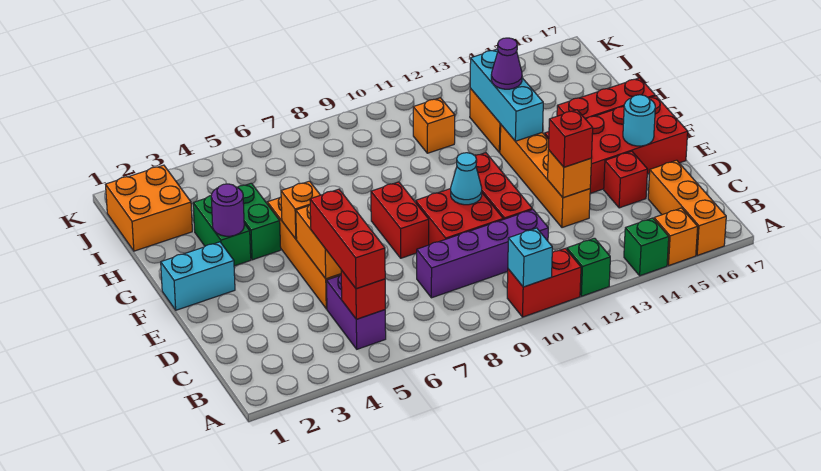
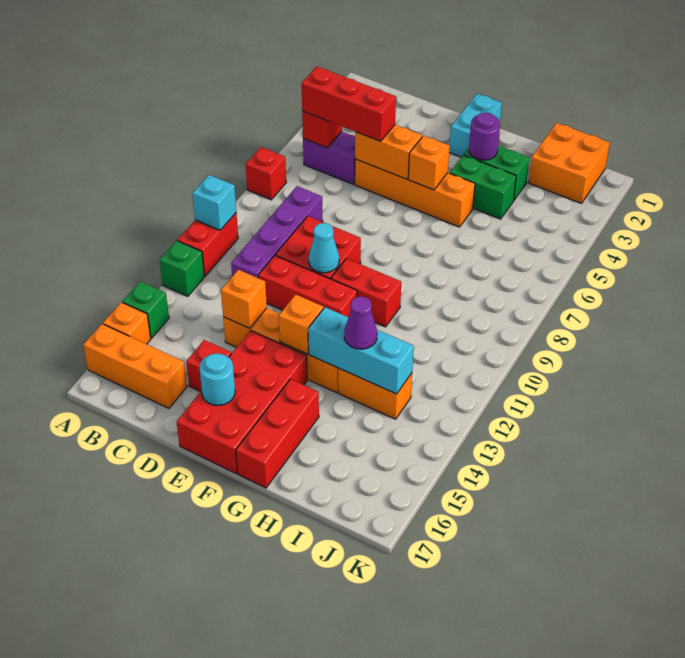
red 1x1 brick [549,110,593,167] -> red 1x1 brick moved to [246,147,286,200]
red 1x2 brick [371,182,429,258] -> red 1x2 brick moved to [331,259,401,327]
orange 1x1 brick [413,98,455,153] -> orange 1x1 brick moved to [279,295,323,354]

